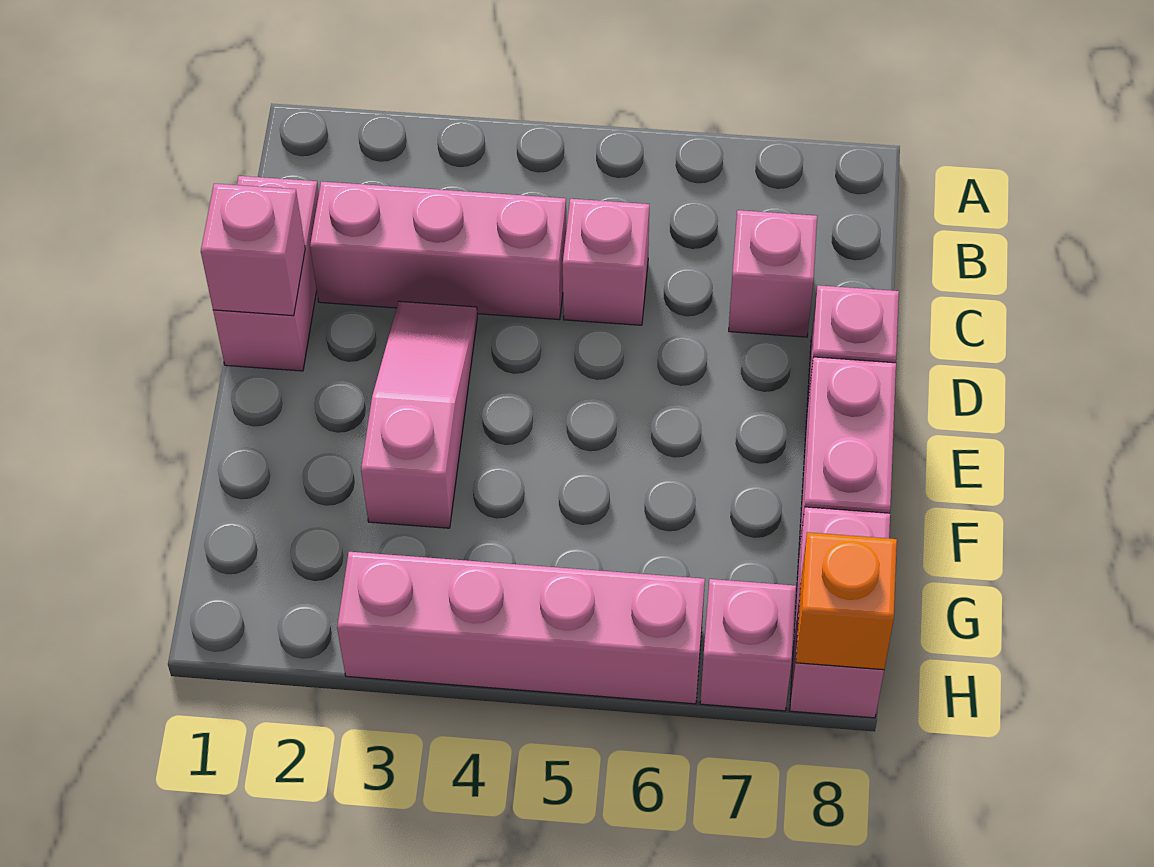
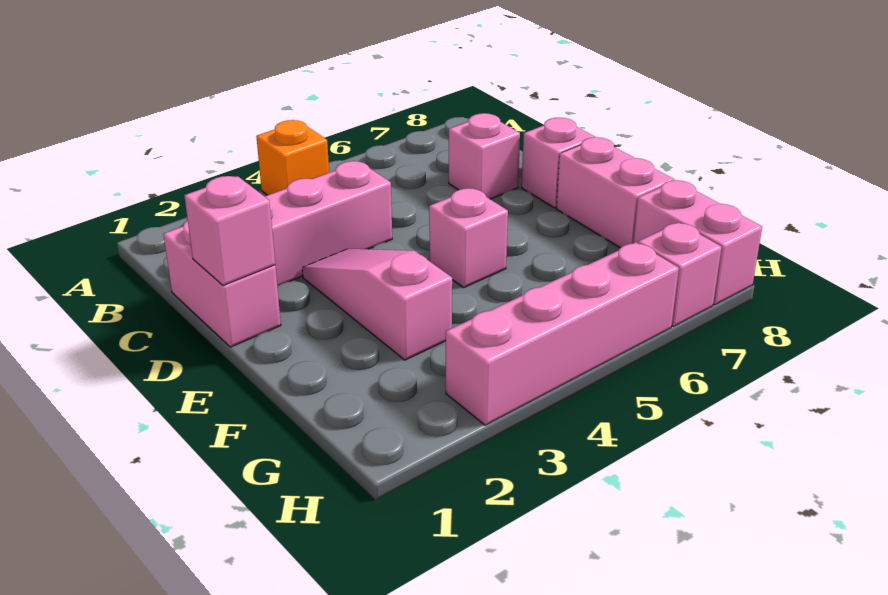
pink 1x1 brick [563,199,649,325] -> pink 1x1 brick moved to [429,188,508,287]
orange 1x1 brick [796,532,897,670] -> orange 1x1 brick moved to [256,120,329,195]

